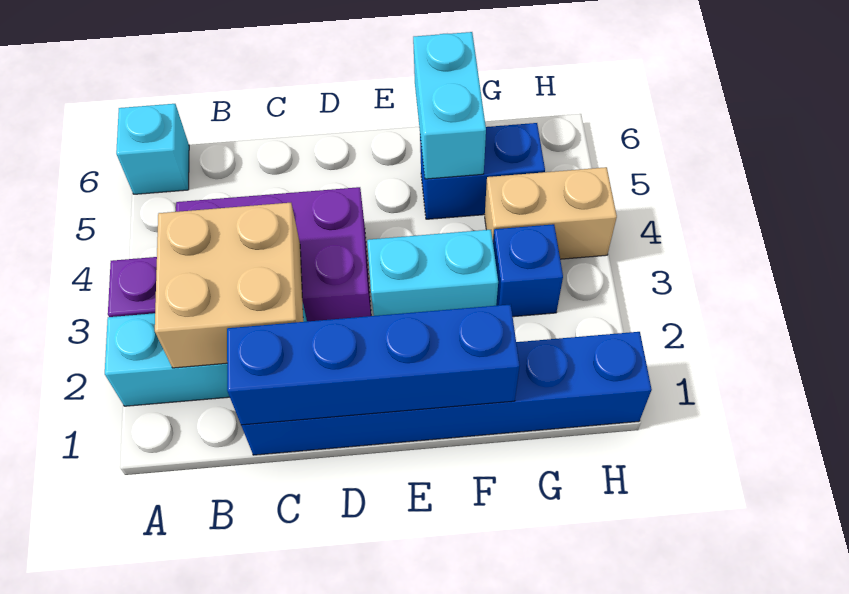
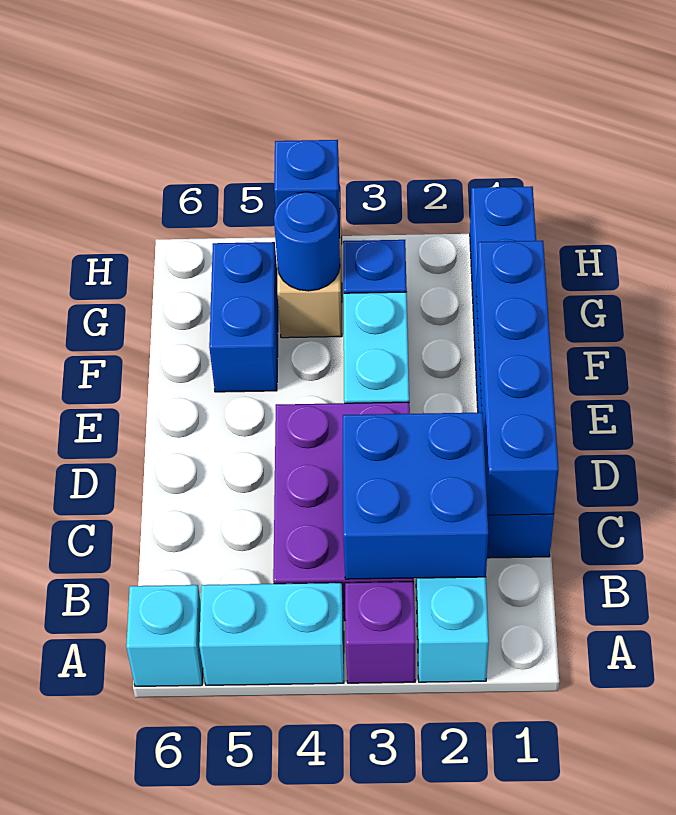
tan 2x2 brick [154,203,303,368] -> blue 2x2 brick [343,413,488,579]
cyan 1x2 brick [413,32,486,179] -> cyan 1x2 brick moved to [199,583,344,685]
none -> blue 1x1 round brick [274,192,340,291]
none -> blue 1x1 brick [274,140,340,238]

